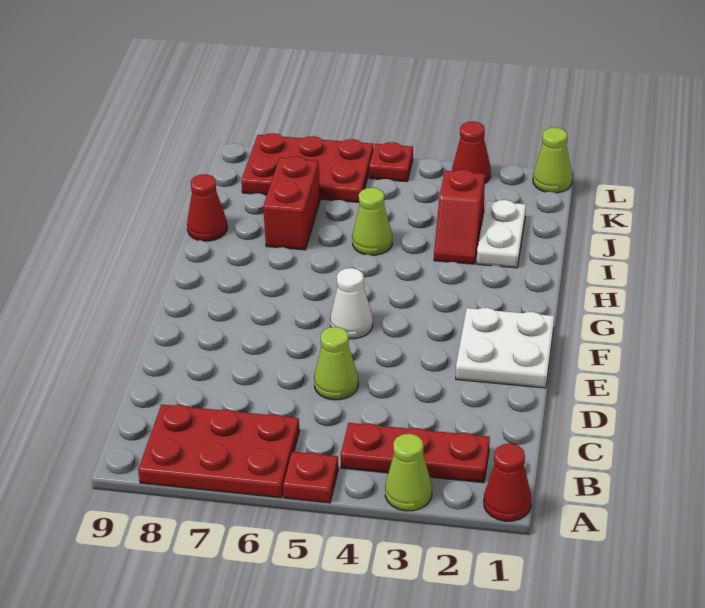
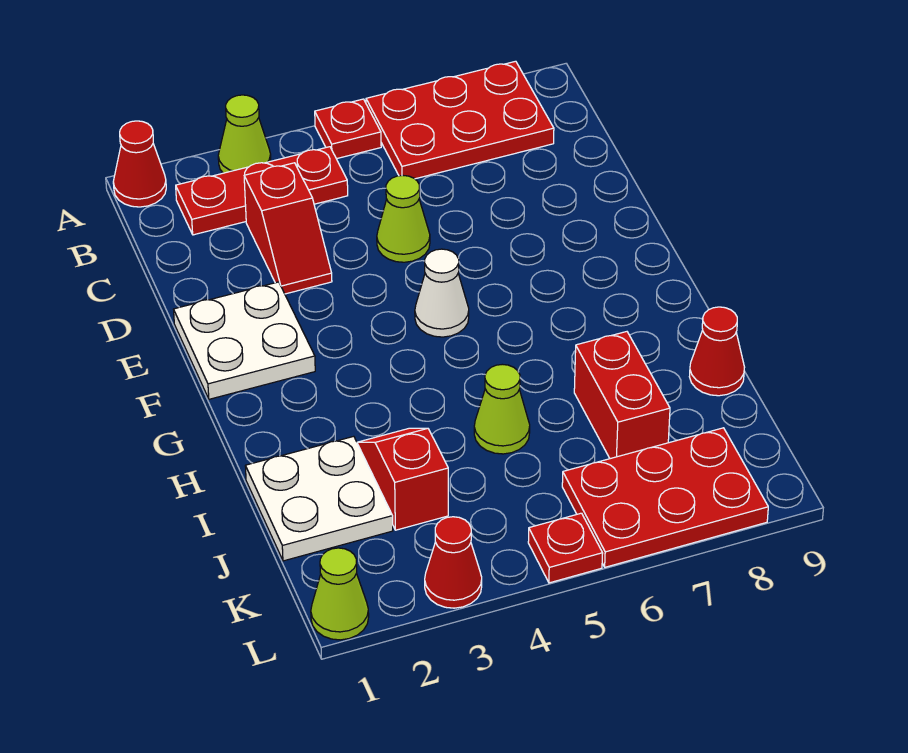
none -> red 1x2 slope [244,163,332,294]
white 1x2 plate [477,200,526,268] -> white 2x2 plate [245,436,393,561]

